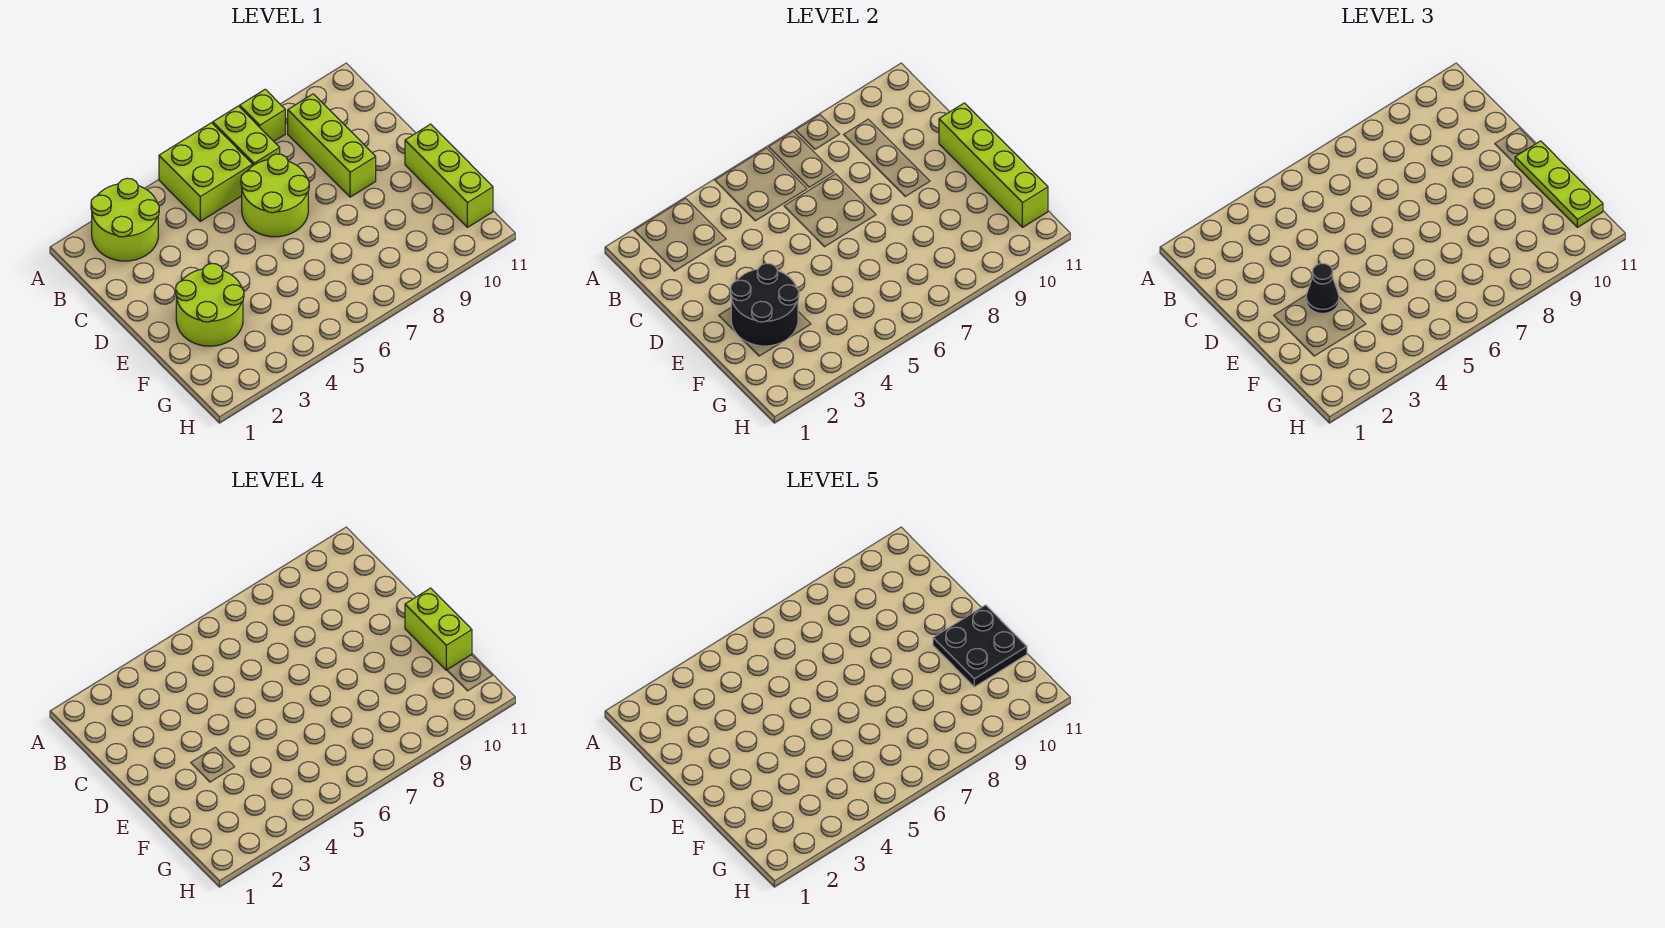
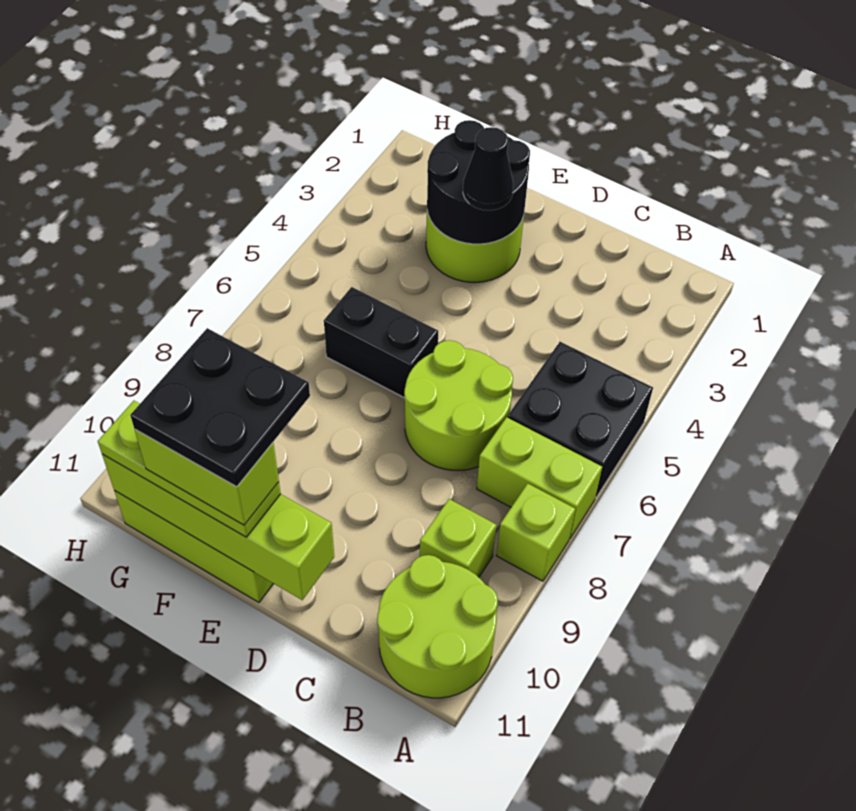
lime 2x2 round brick [91,178,159,261] -> lime 2x2 round brick moved to [377,555,498,698]
lime 2x2 brick [159,123,253,221] -> black 2x2 brick [508,342,653,498]
lime 1x3 brick [288,94,376,197] -> lime 1x1 brick [420,499,496,577]
none -> black 1x2 brick [324,287,438,397]

